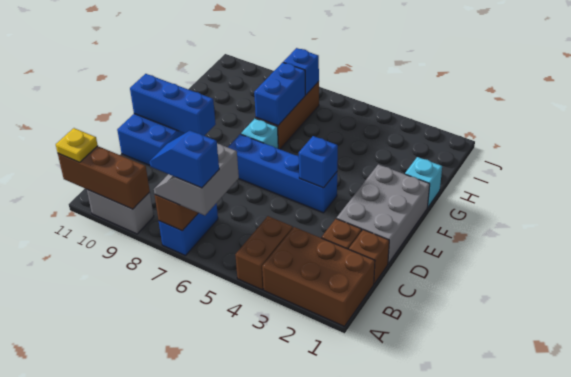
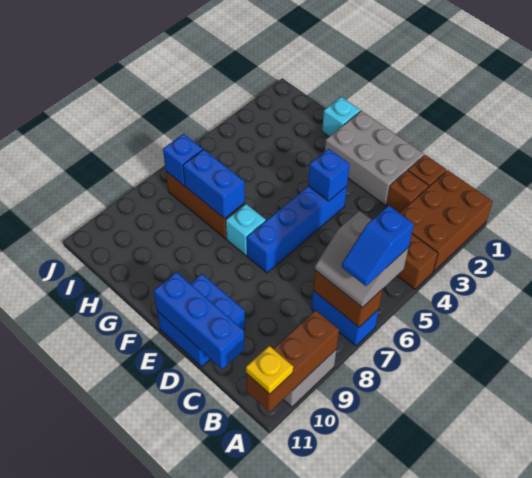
blue 1x3 brick [130,74,216,136] -> blue 1x3 brick turned to [154,272,245,369]

